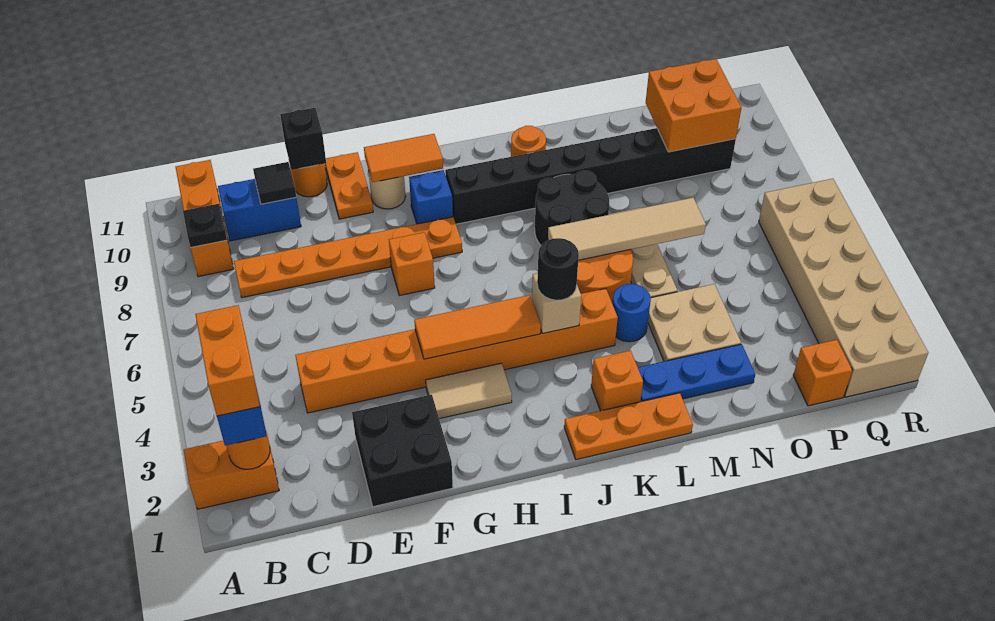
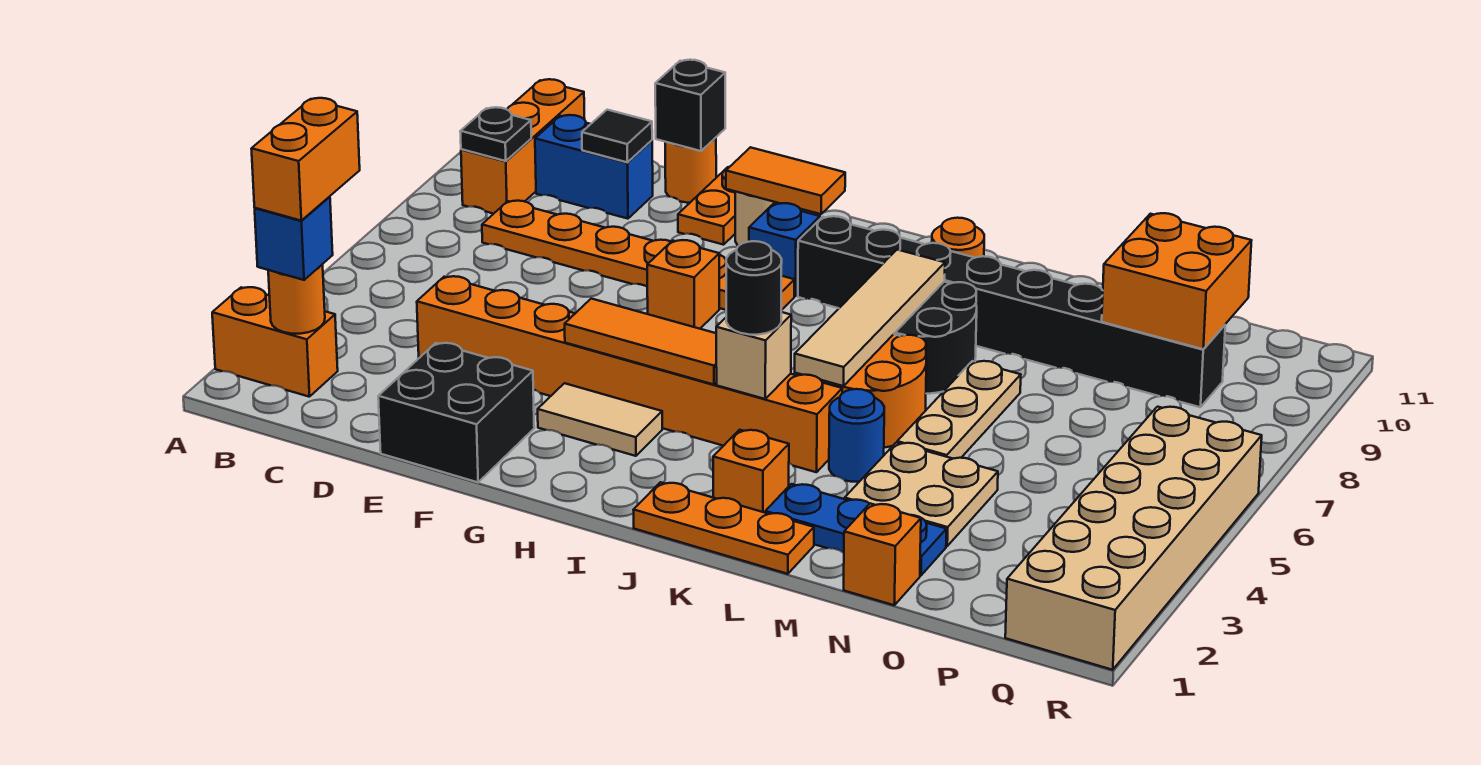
tan 1x4 tile [548,198,706,260] -> tan 1x4 tile turned to [795,250,945,386]
orange 1x1 brick [793,340,852,406] -> orange 1x1 brick moved to [844,504,921,605]

